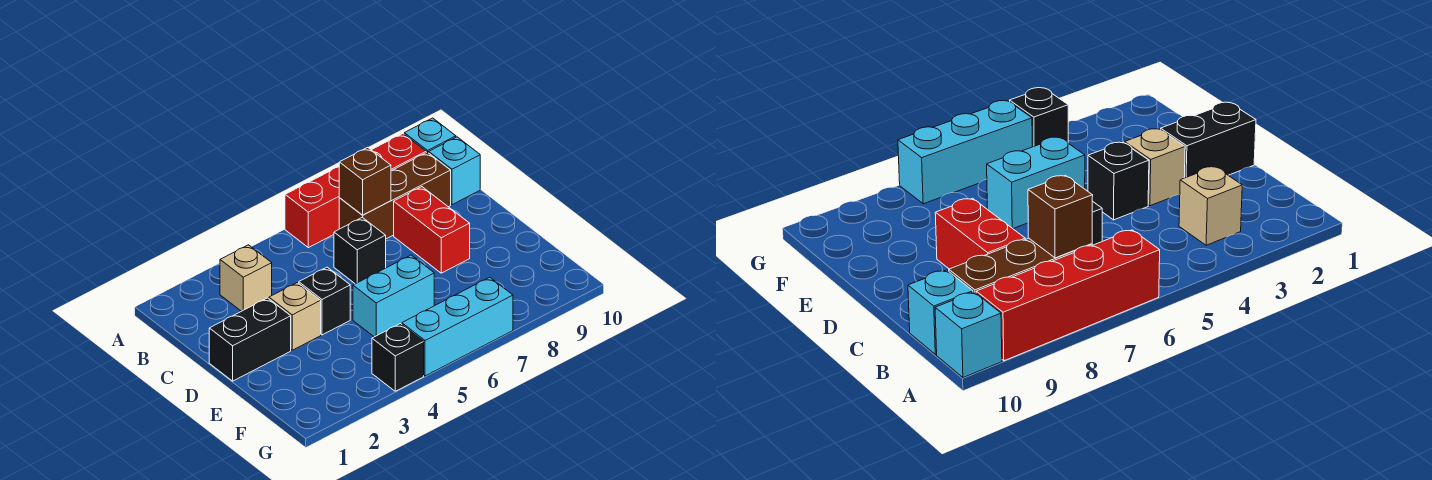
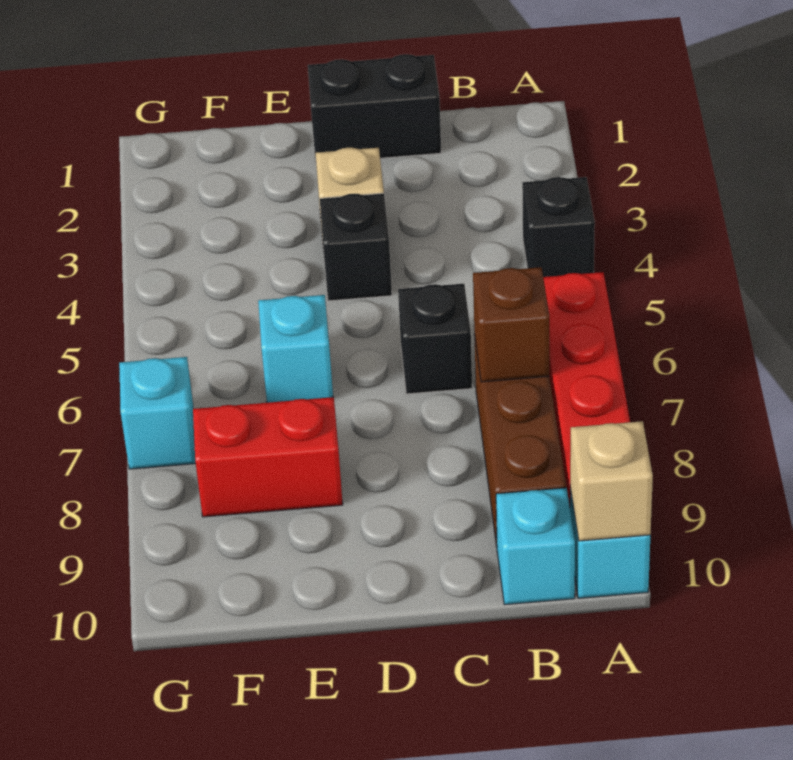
tan 1x1 brick [220,245,272,311] -> tan 1x1 brick moved to [570,421,653,541]
red 1x2 brick [394,187,470,273] -> red 1x2 brick moved to [193,397,343,517]
black 1x2 brick [209,298,291,381] -> black 1x2 brick turned to [308,54,441,162]
cyan 1x2 brick [353,255,434,337] -> cyan 1x1 brick [258,295,333,403]
black 1x1 brick [372,324,424,391] -> black 1x1 brick moved to [522,177,595,277]
cyan 1x3 brick [402,277,513,376] -> cyan 1x1 brick [119,357,196,469]

